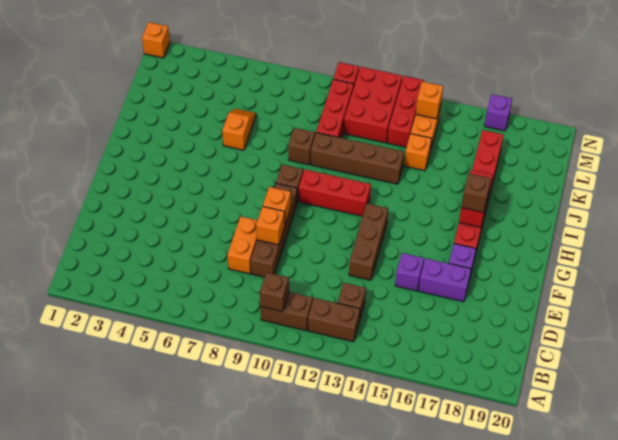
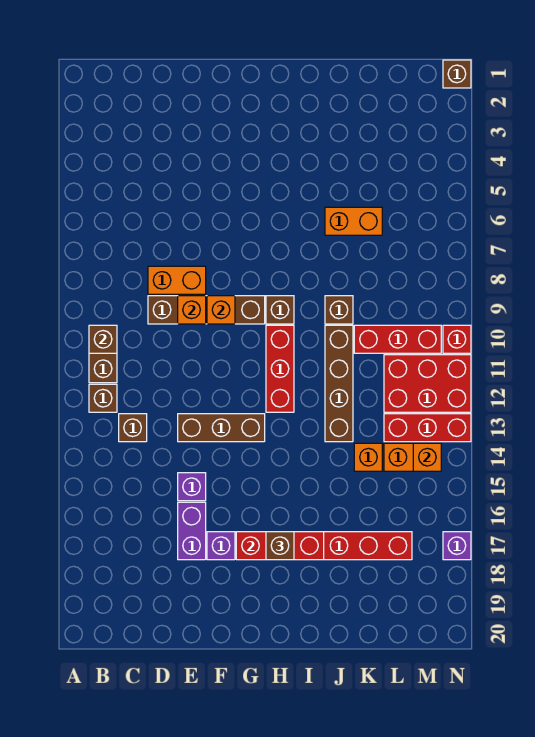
brown 1x2 brick [308,298,360,342] -> brown 1x1 brick [89,384,117,412]
red 1x2 brick [459,170,493,227] -> red 1x3 brick [236,532,324,560]
orange 1x2 slope [222,109,256,150] -> orange 1x2 brick [325,207,382,235]
orange 1x1 brick [142,22,170,58] -> brown 1x1 brick [443,60,471,88]

